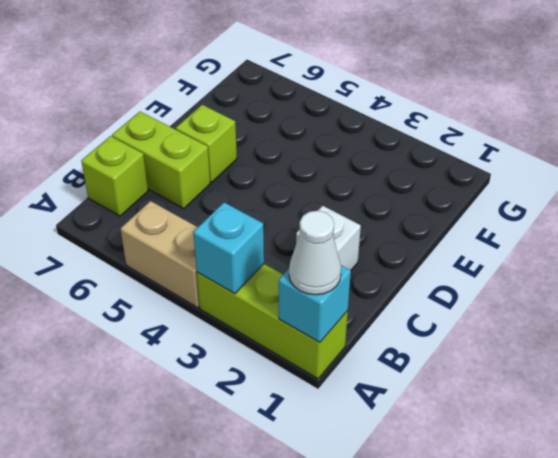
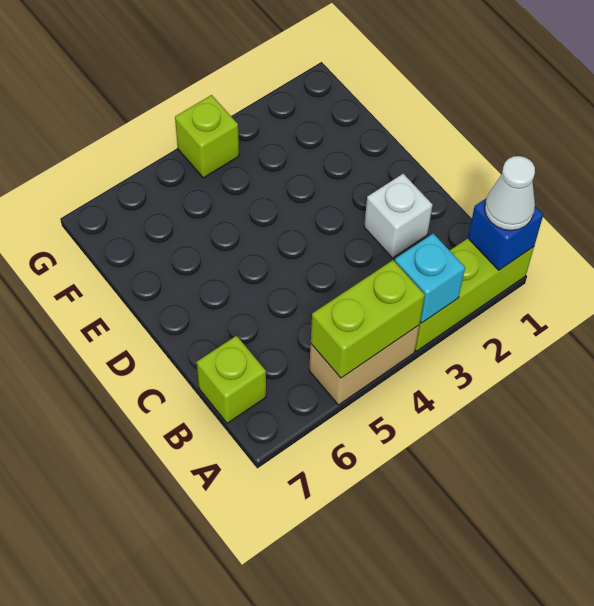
cyan 1x1 brick [279,265,351,343] -> blue 1x1 brick [468,199,543,270]
lime 1x2 brick [112,112,210,209] -> lime 1x2 brick moved to [311,260,425,378]
lime 1x1 brick [176,105,237,183] -> lime 1x1 brick moved to [175,95,239,178]

